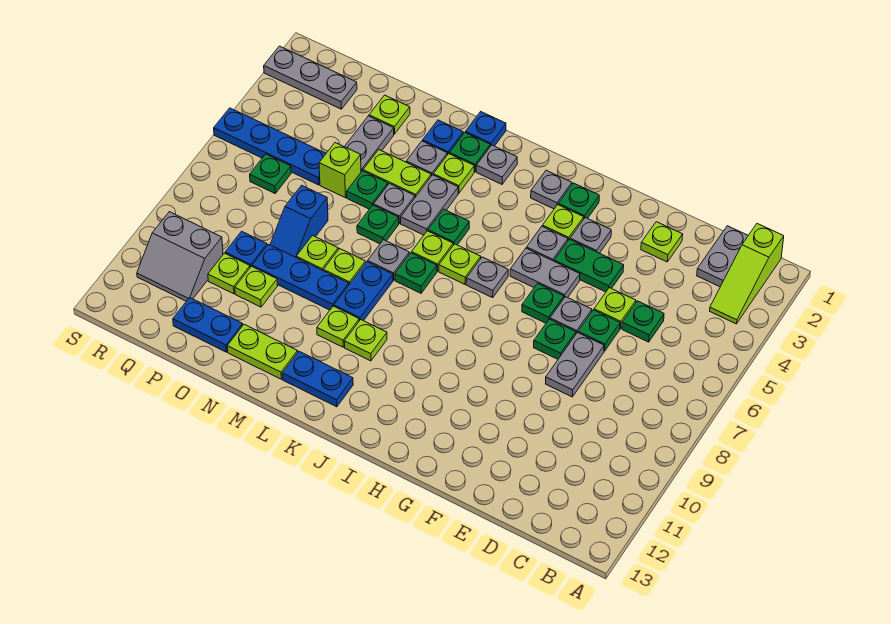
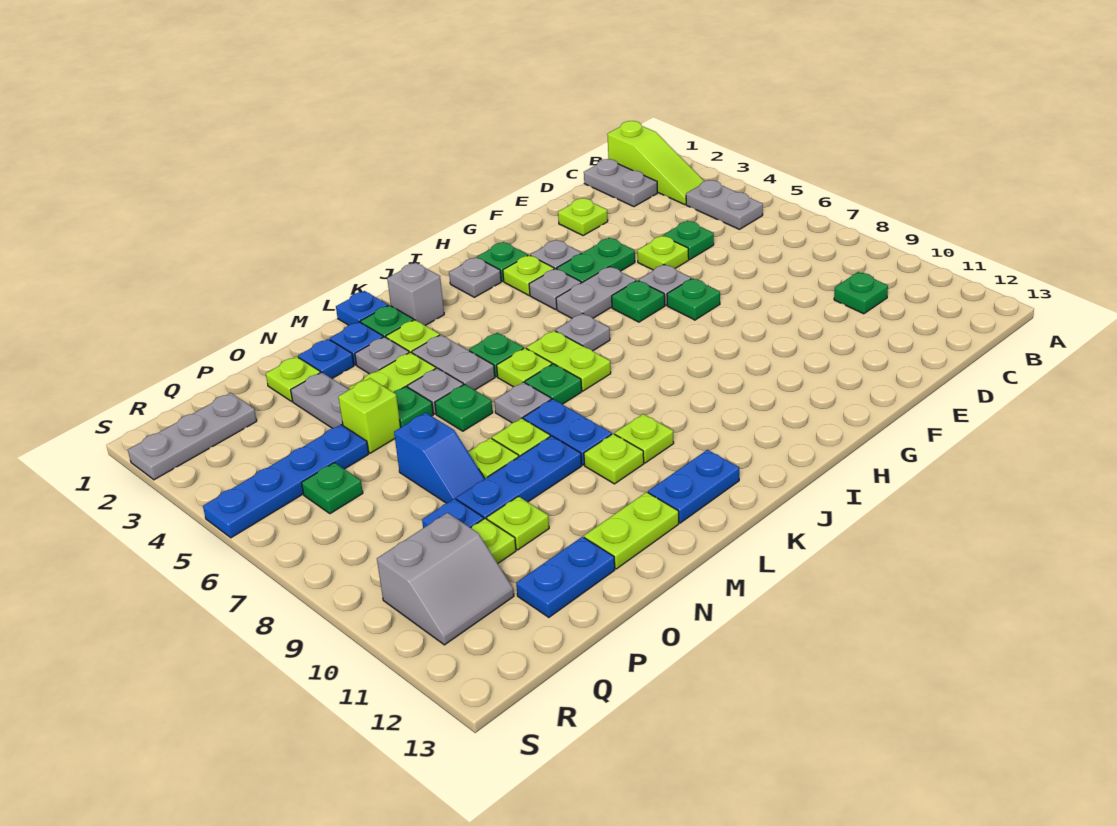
green 1x1 plate [578,310,620,351] -> green 1x1 plate moved to [834,272,888,314]
grey 1x2 plate [546,333,604,397] -> grey 1x2 plate moved to [686,180,763,229]
lime 1x1 plate [439,244,481,284] -> lime 1x2 plate [526,331,611,391]
grey 1x1 plate [476,145,517,184] -> grey 1x1 brick [387,263,444,326]
none -> blue 1x1 plate [298,339,354,378]

